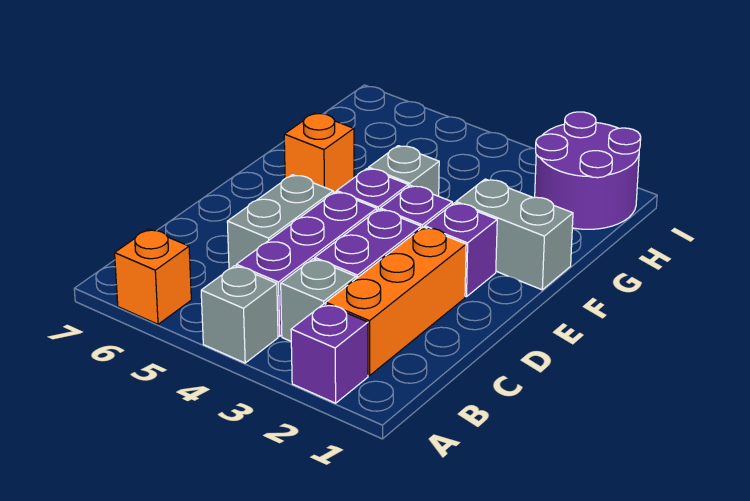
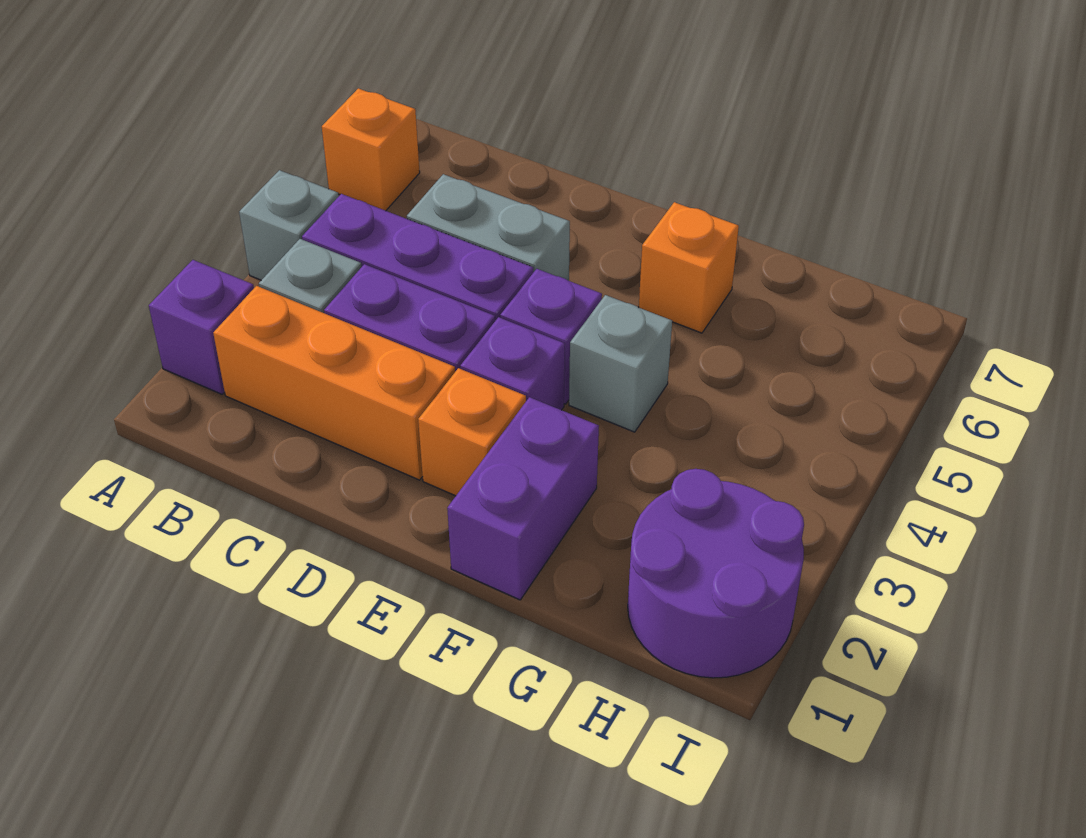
purple 1x1 brick [425,203,497,297] -> orange 1x1 brick [418,368,526,496]
grey 1x2 brick [456,179,573,290] -> purple 1x2 brick [447,397,599,600]

